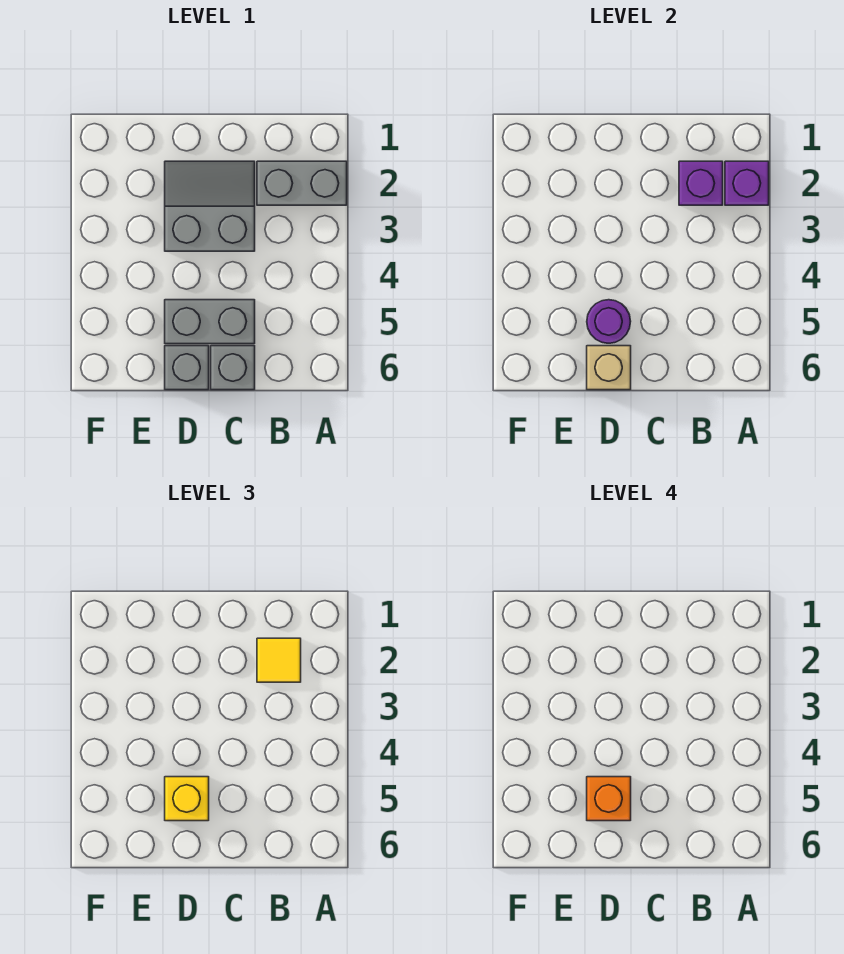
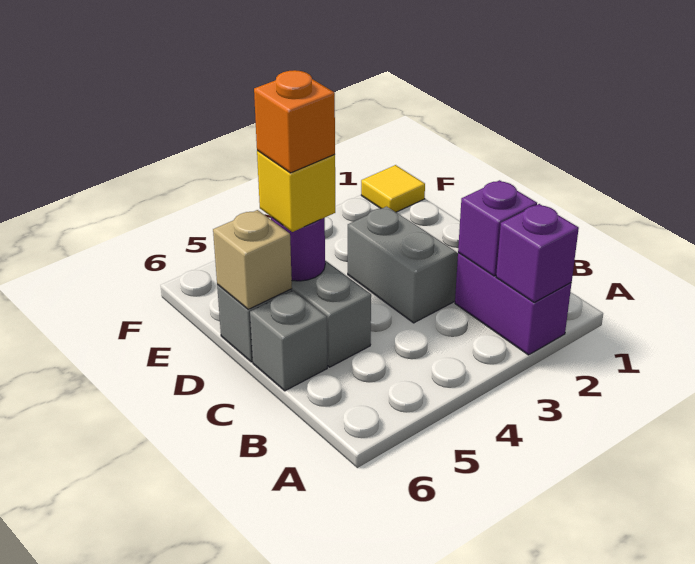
grey 1x2 brick [257,161,347,205] -> purple 1x2 brick [455,253,572,355]
yellow 1x1 tile [257,638,301,682] -> yellow 1x1 tile moved to [361,165,425,212]

